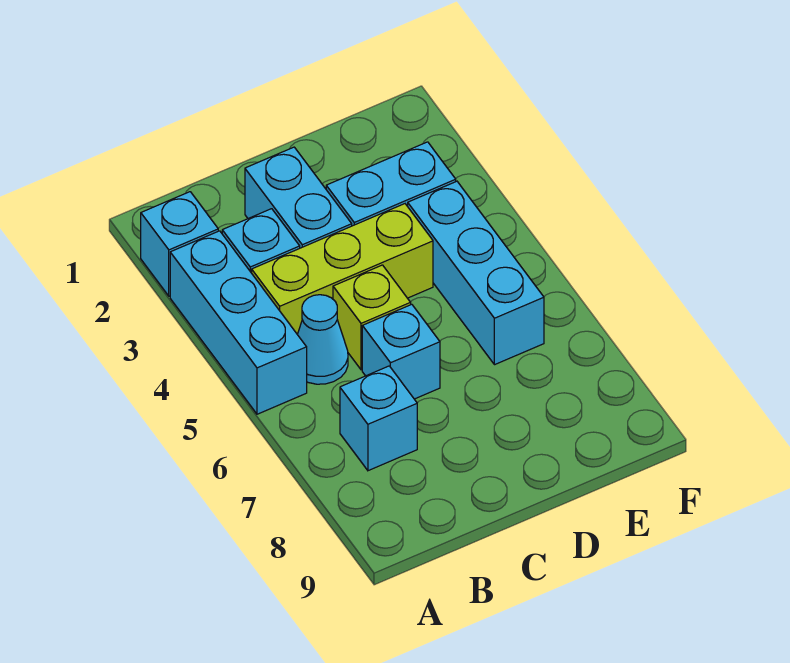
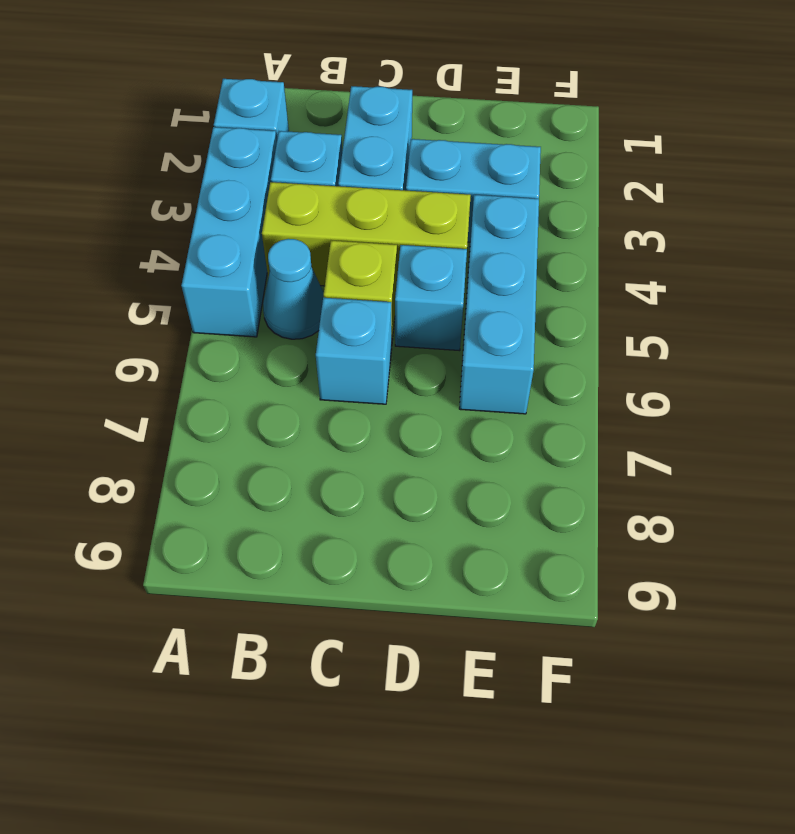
cyan 1x1 brick [340,366,417,471] -> cyan 1x1 brick moved to [395,245,467,351]

